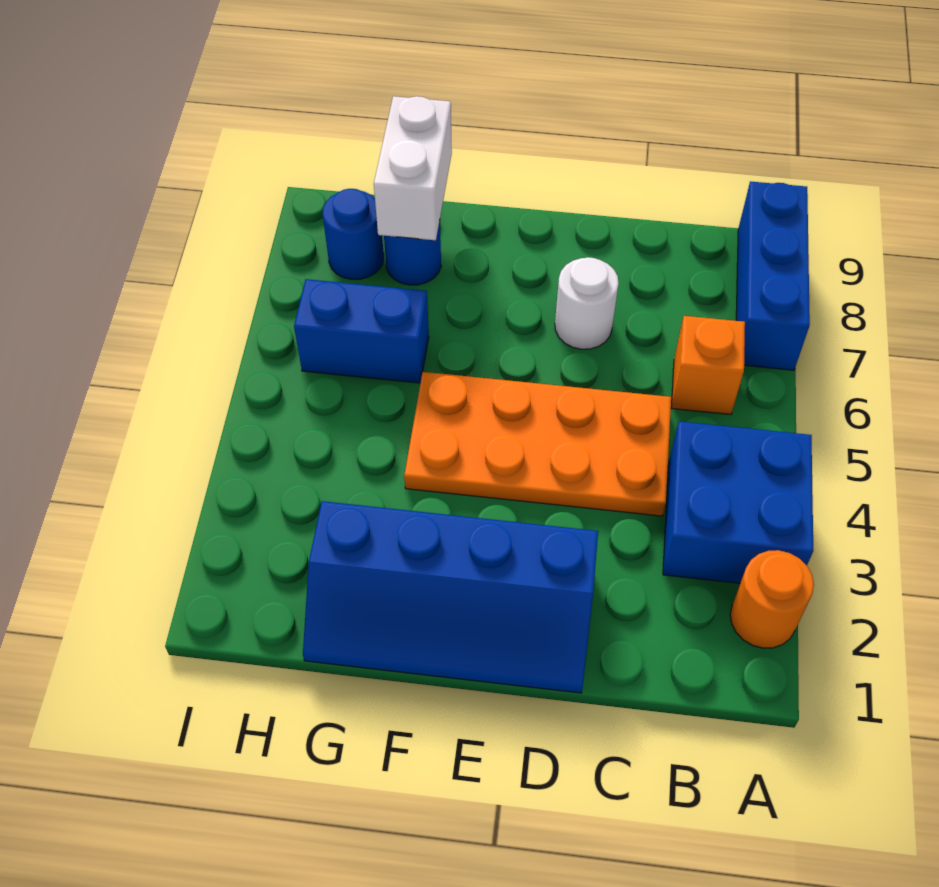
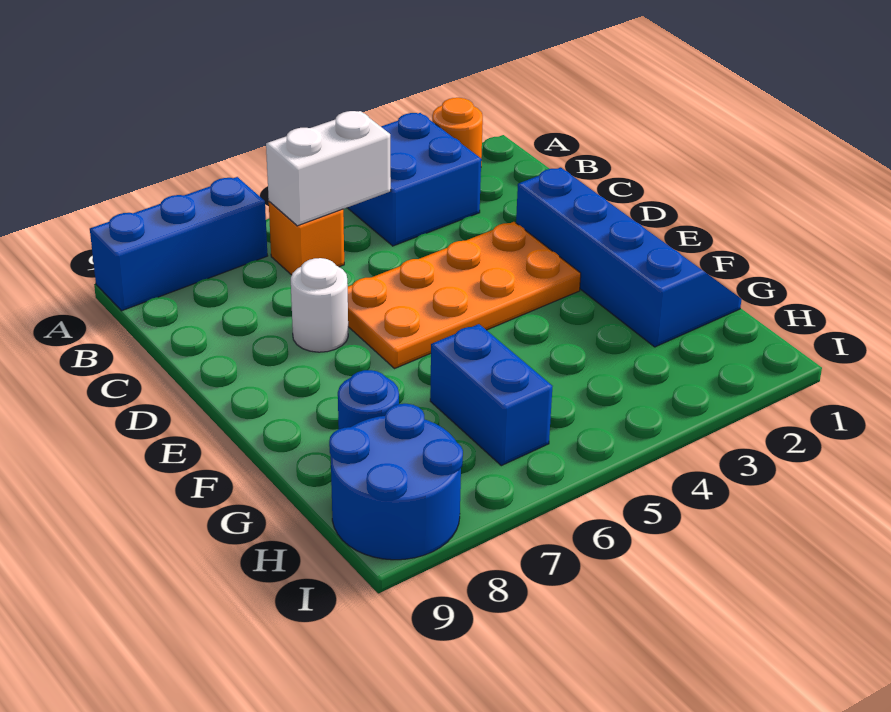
orange 2x4 plate [404,372,671,516] -> orange 2x4 plate turned to [348,222,581,369]
white 1x2 brick [374,96,452,240] -> white 1x2 brick moved to [266,111,391,226]
blue 1x1 round brick [323,189,384,279] -> blue 2x2 round brick [329,404,463,560]

